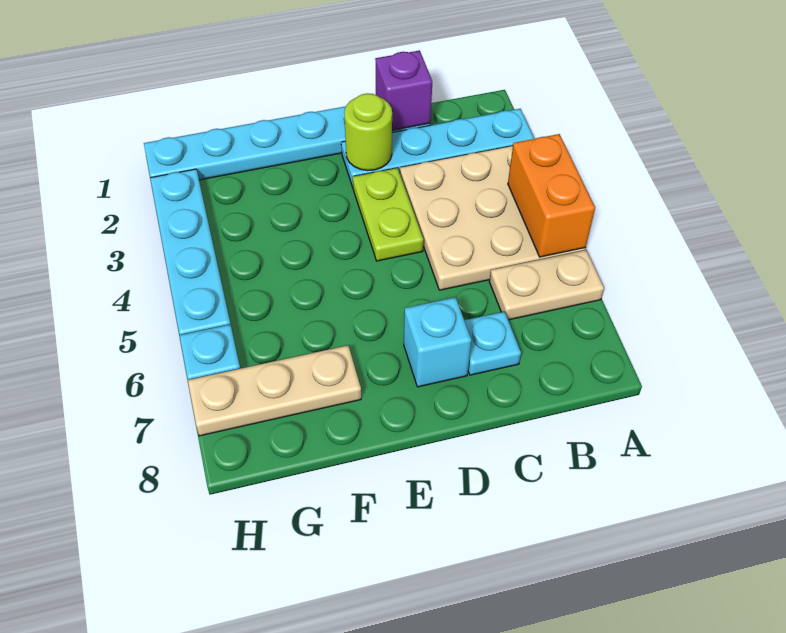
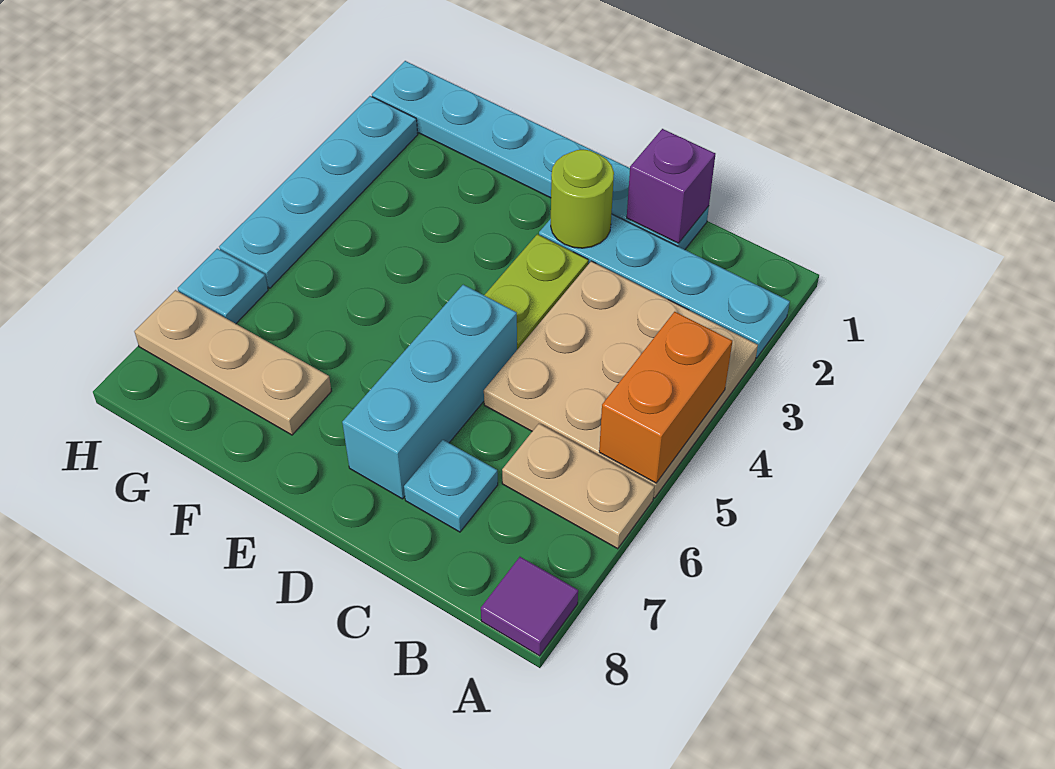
none -> purple 1x1 tile [481,557,578,656]
cyan 1x1 brick [404,297,471,387] -> cyan 1x3 brick [342,285,517,499]

